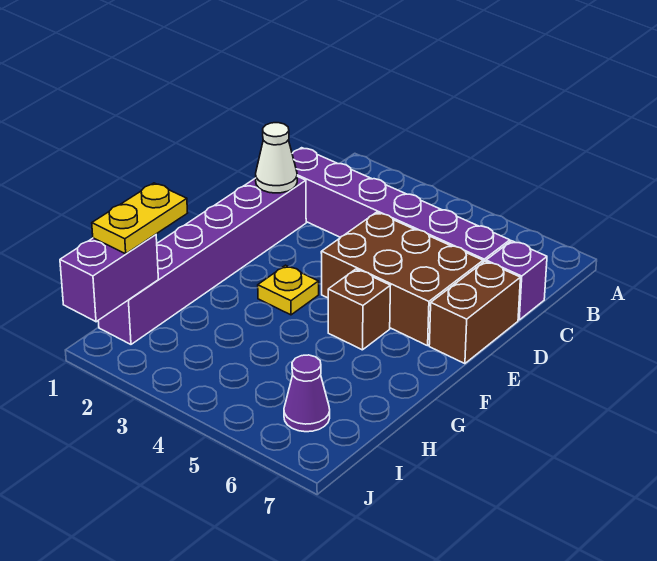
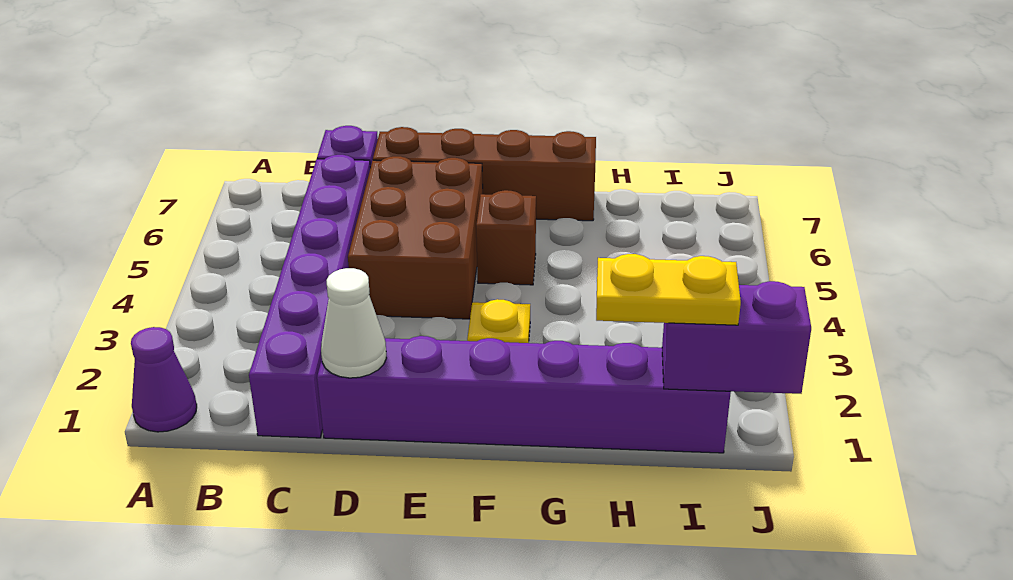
brown 1x2 brick [429,261,520,364] -> brown 1x4 brick [373,127,596,221]
purple 1x1 cone [284,355,330,432] -> purple 1x1 cone moved to [131,327,197,432]

